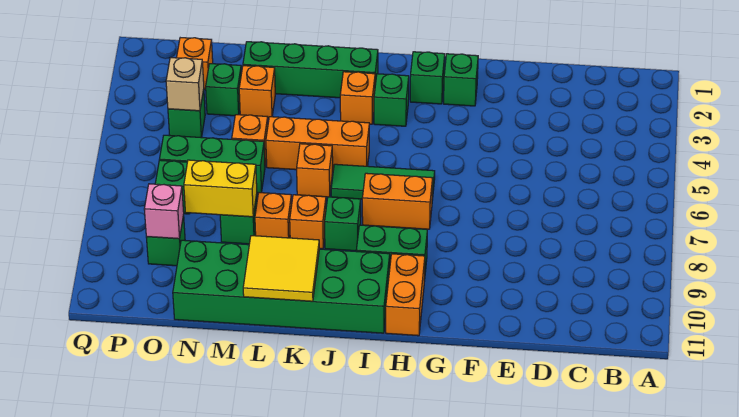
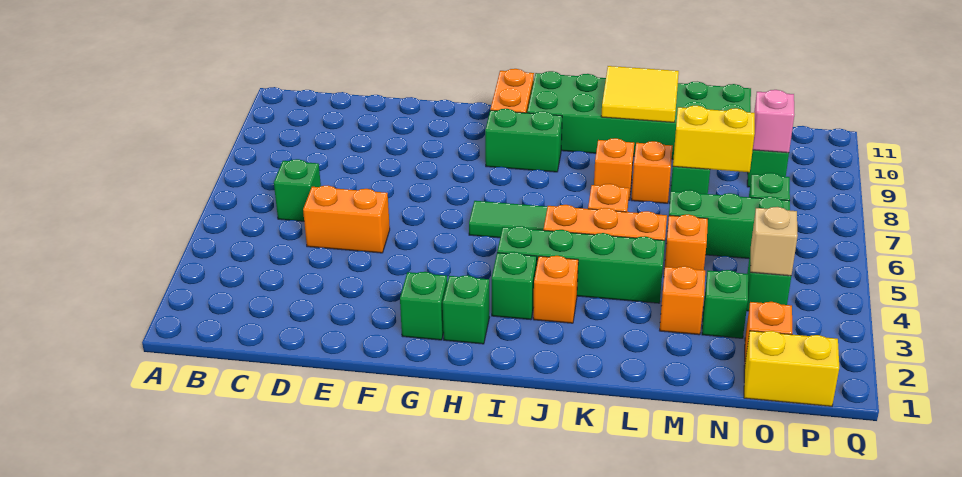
orange 1x2 brick [362,173,433,229] -> orange 1x2 brick moved to [303,186,390,253]
green 1x4 brick [243,42,378,98] -> green 1x4 brick moved to [497,226,665,303]
green 1x1 brick [325,197,361,251] -> green 1x1 brick moved to [274,159,321,221]
none -> yellow 1x2 brick [744,331,839,406]

